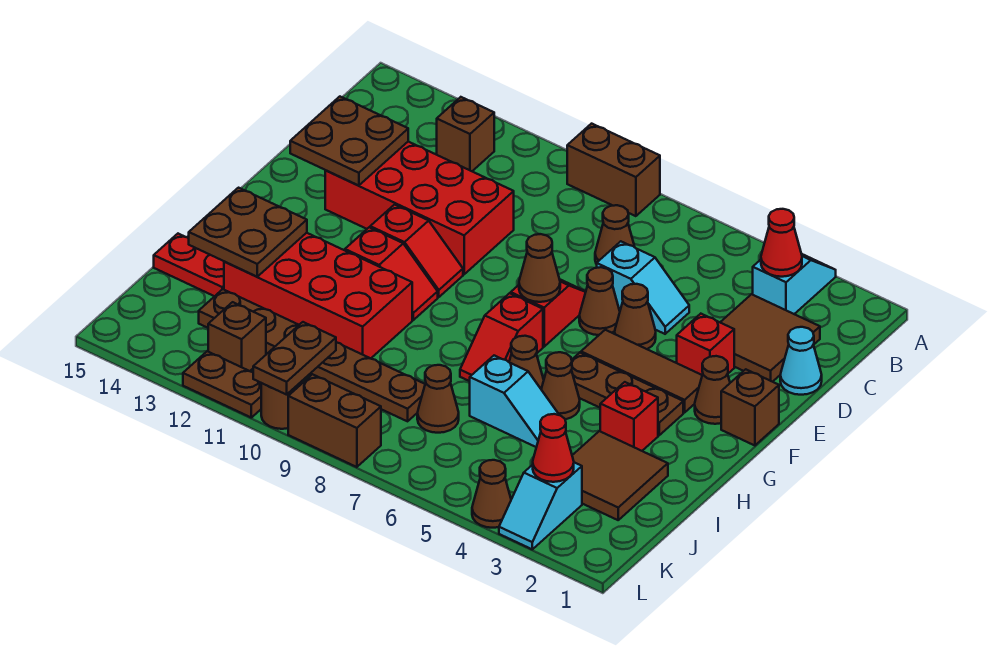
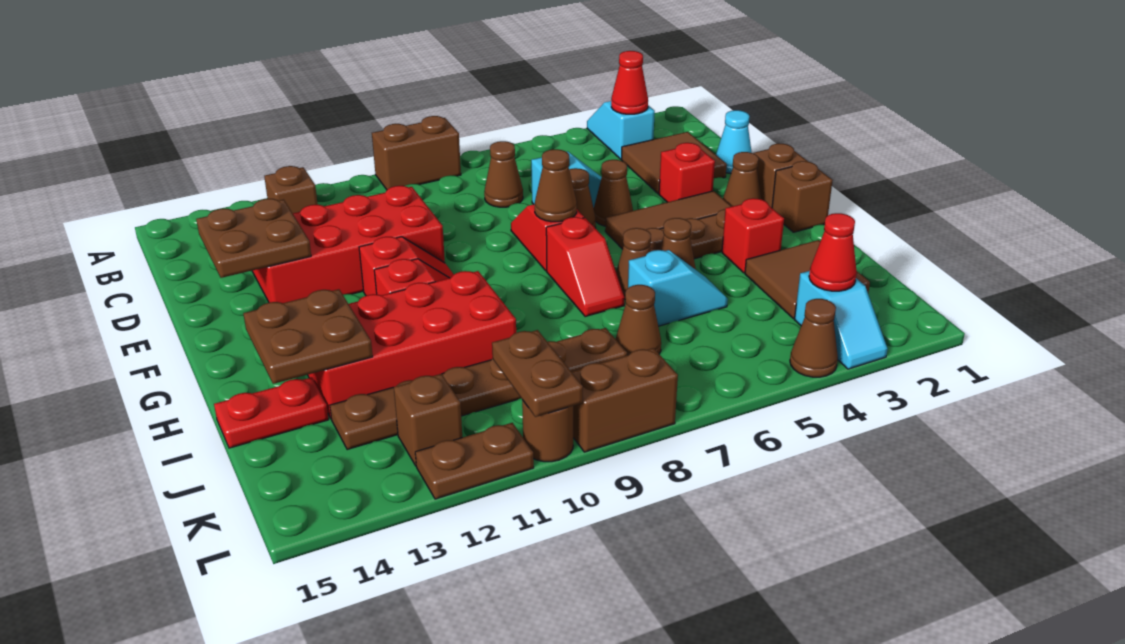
none -> brown 1x1 brick [772,161,833,232]

